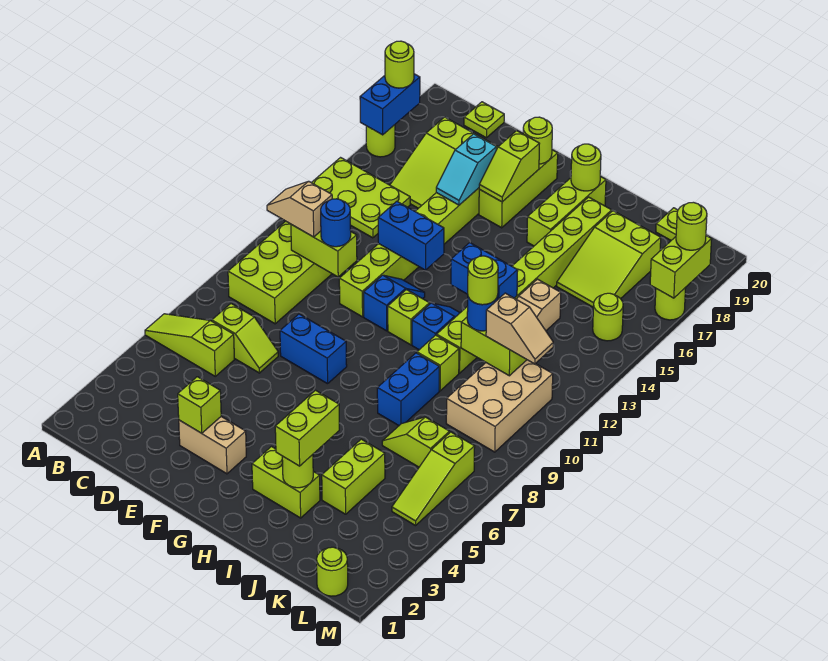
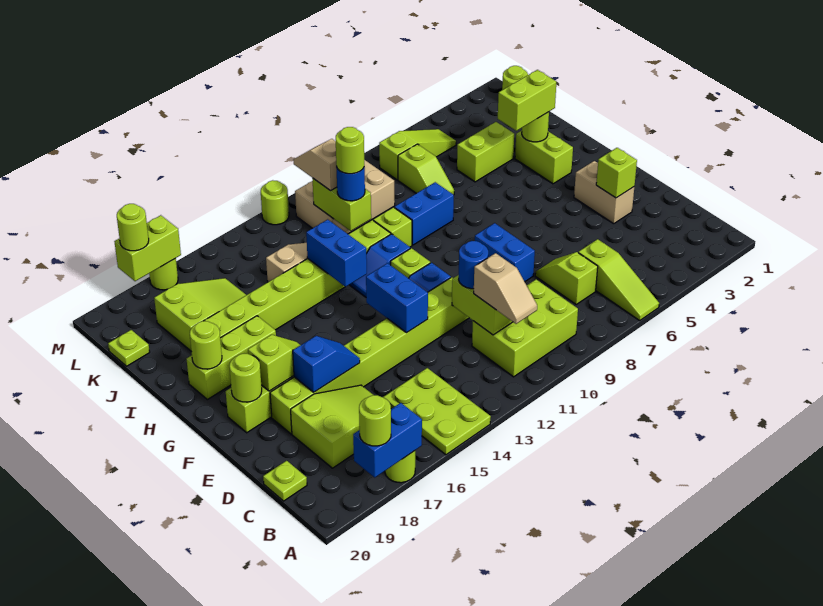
cyan 1x2 slope [436,134,496,205] -> blue 1x2 slope [293,336,360,392]
lime 1x1 round brick [593,293,623,341] -> lime 1x1 round brick moved to [261,180,289,225]

